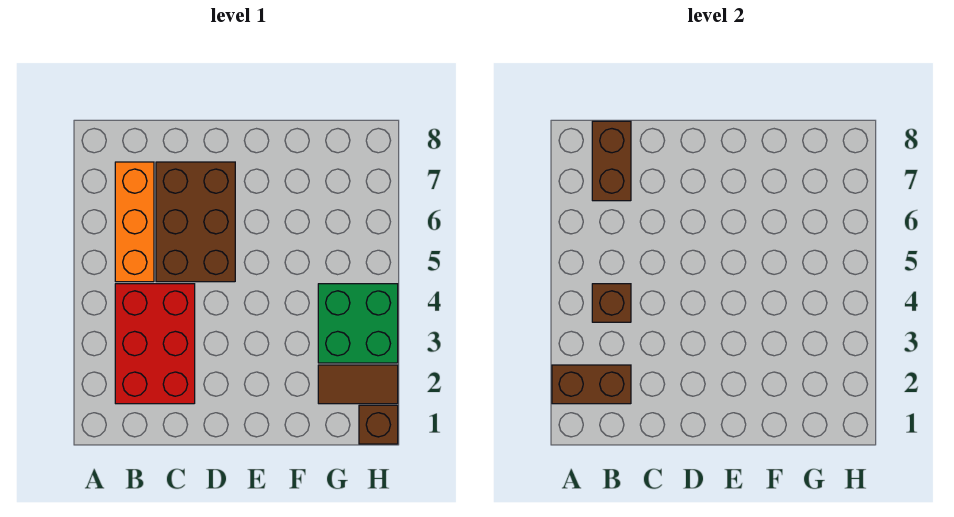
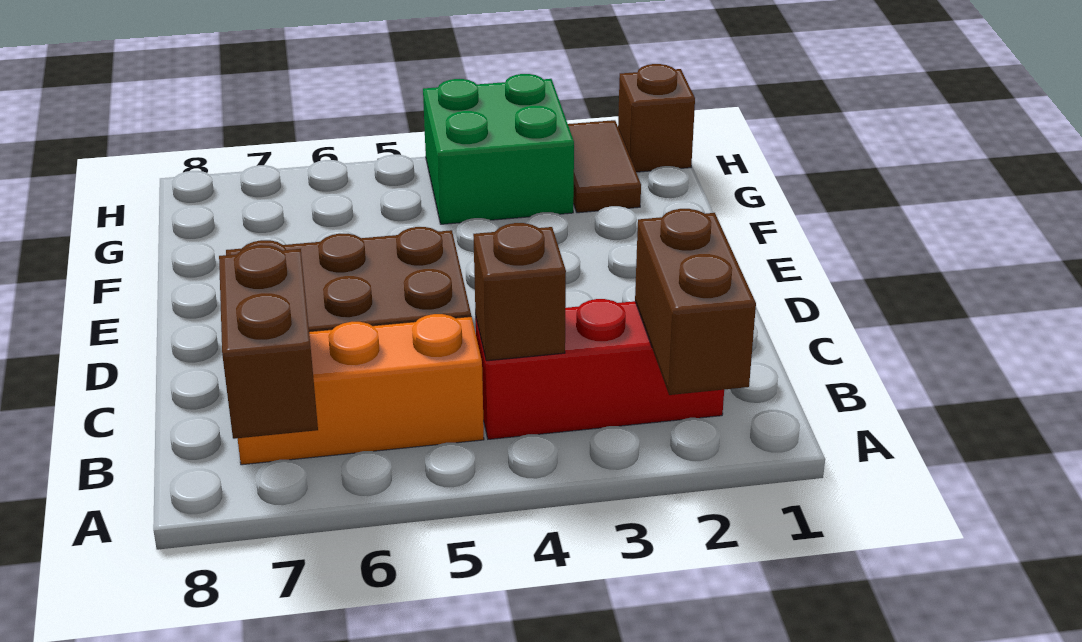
red 2x3 brick [115,284,195,404] -> red 1x3 brick [476,299,724,439]
brown 1x2 brick [592,121,631,201] -> brown 1x2 brick turned to [219,245,318,439]

